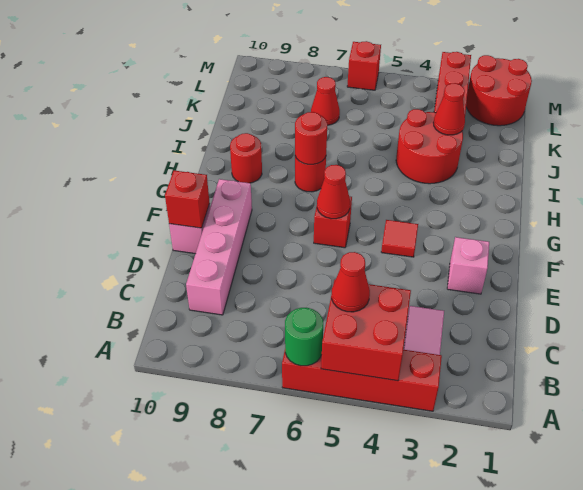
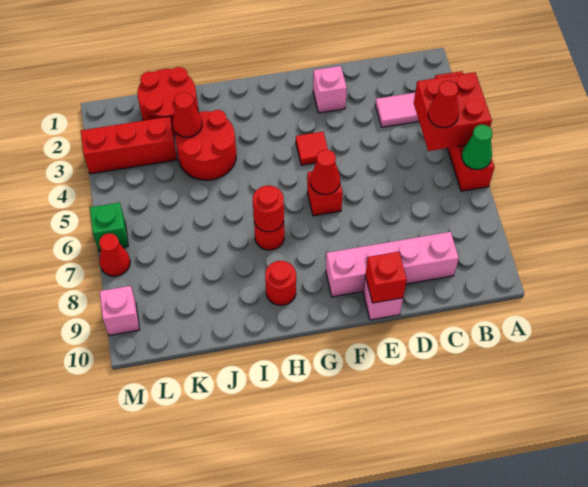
green 1x1 round brick [285,308,323,366] -> green 1x1 cone [462,125,492,169]
red 1x1 cone [311,77,340,125] -> red 1x1 cone moved to [99,233,130,276]
red 2x2 round brick [466,55,532,126] -> red 2x2 round brick moved to [137,67,198,136]
red 1x1 brick [347,41,381,90] -> green 1x1 brick [90,203,128,251]
none -> pink 1x1 brick [100,286,139,335]

